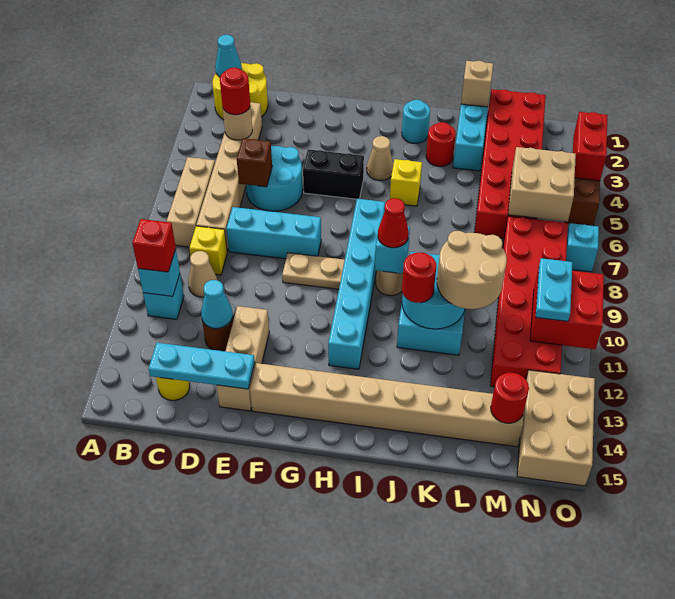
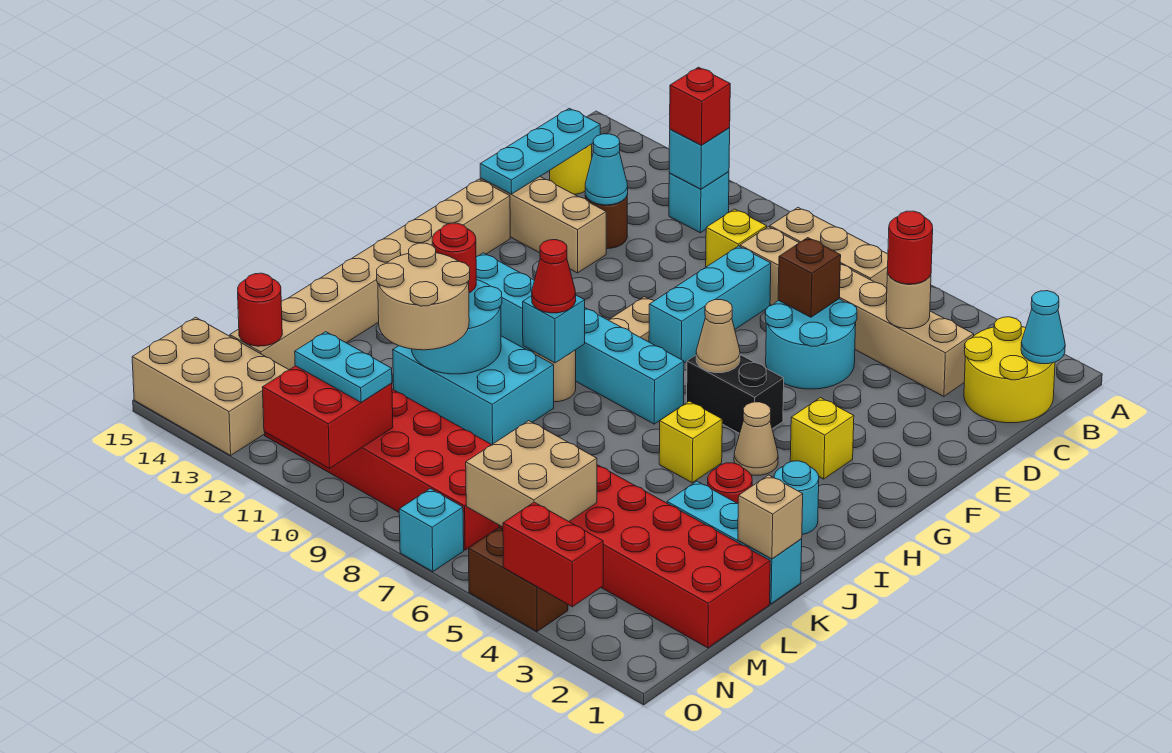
tan 1x1 cone [188,251,217,297] -> tan 1x1 cone moved to [696,300,740,373]
black 1x2 brick [303,149,364,199] -> black 1x2 brick turned to [687,355,784,433]
none -> yellow 1x1 brick [790,398,854,479]

